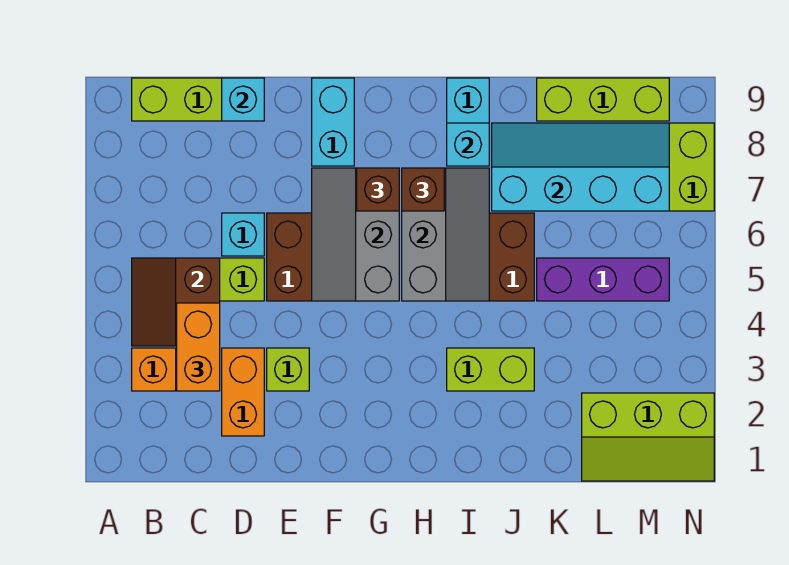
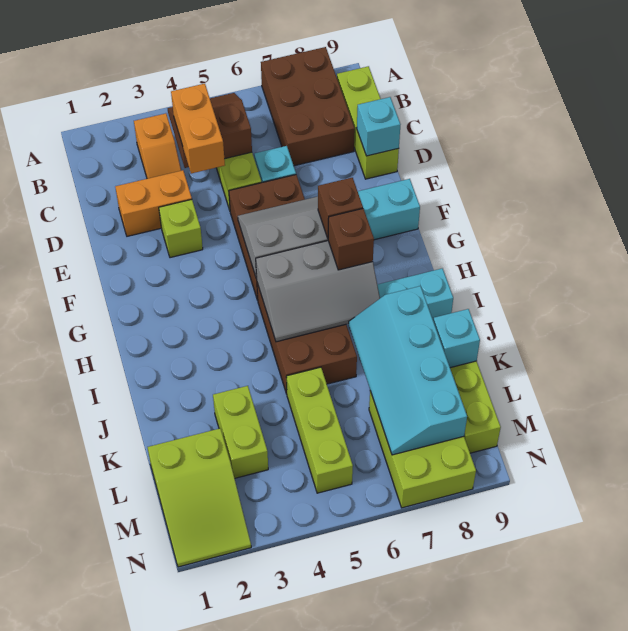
none -> brown 2x3 brick [261,47,355,166]
orange 1x2 brick [177,303,220,391] -> orange 1x2 brick turned to [171,84,225,174]
lime 1x2 brick [447,348,534,391] -> lime 1x2 brick moved to [213,386,268,478]
cyan 1x1 brick [447,123,489,166] -> cyan 1x1 brick moved to [433,309,480,368]
cyan 2x4 slope [492,123,669,211] -> cyan 2x4 slope turned to [349,286,467,455]
purple 1x3 brick [537,258,669,301] -> lime 1x3 brick [286,367,353,493]
lime 2x3 slope [582,393,714,481] -> lime 2x3 slope turned to [148,429,251,567]

